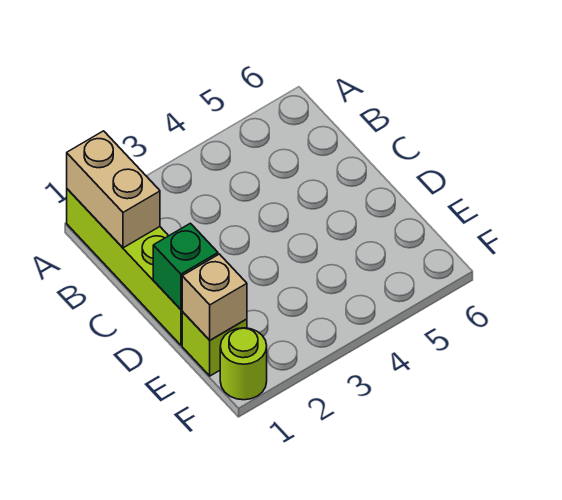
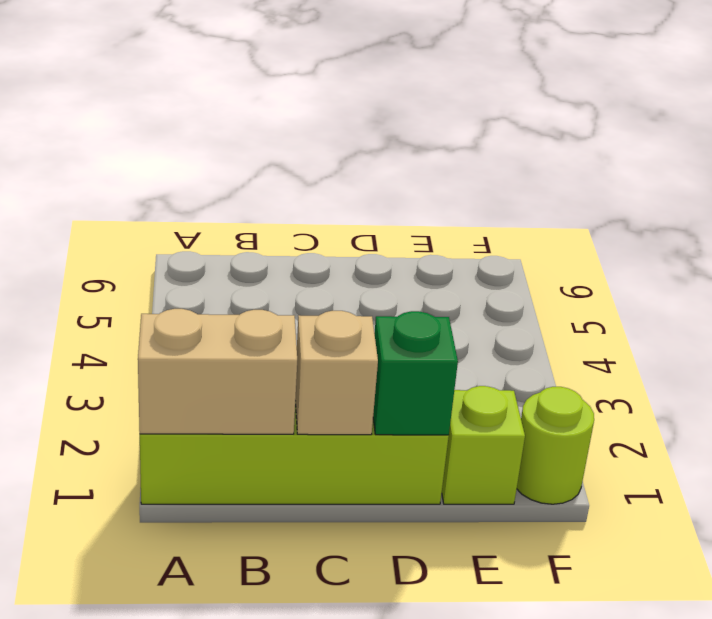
tan 1x1 brick [182,254,247,340] -> tan 1x1 brick moved to [295,311,378,435]

